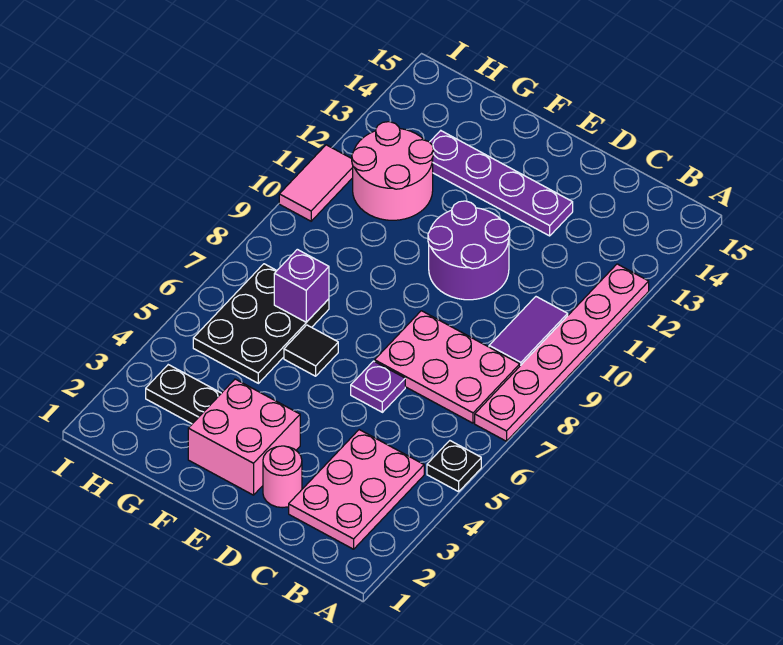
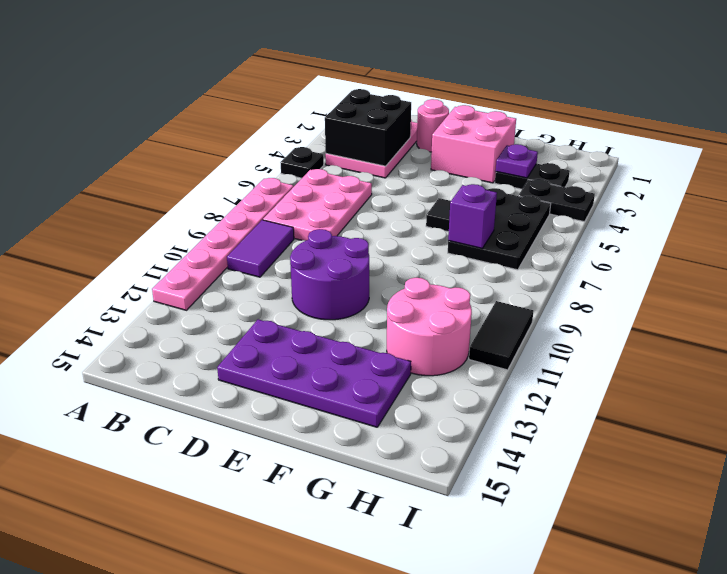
none -> black 2x2 brick [325,89,411,166]
pink 2x3 plate [375,311,520,423] -> pink 2x3 plate turned to [263,169,372,241]
purple 1x1 plate [351,361,405,412] -> purple 1x1 plate moved to [496,144,538,178]
purple 1x4 plate [430,131,573,236] -> purple 2x4 plate [217,319,411,427]
none -> black 1x2 plate [518,179,595,222]
pink 1x2 tile [279,145,353,221] -> black 1x2 tile [469,301,533,370]

